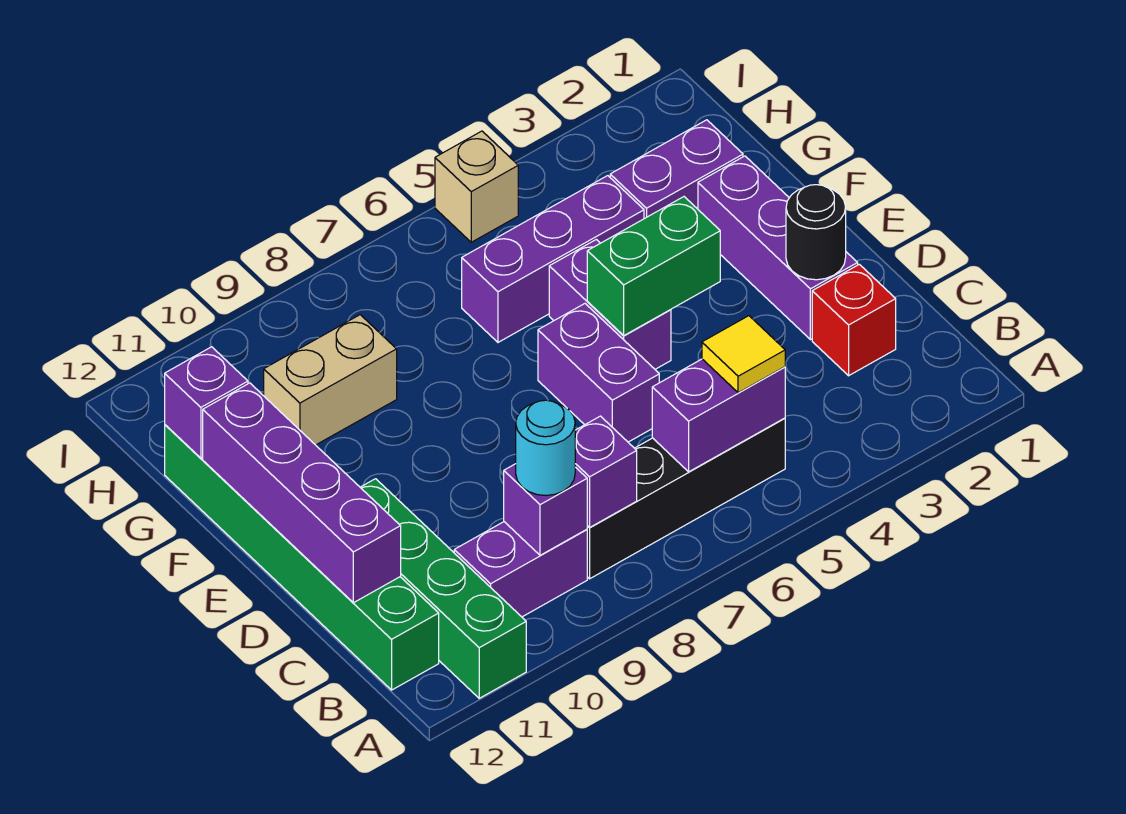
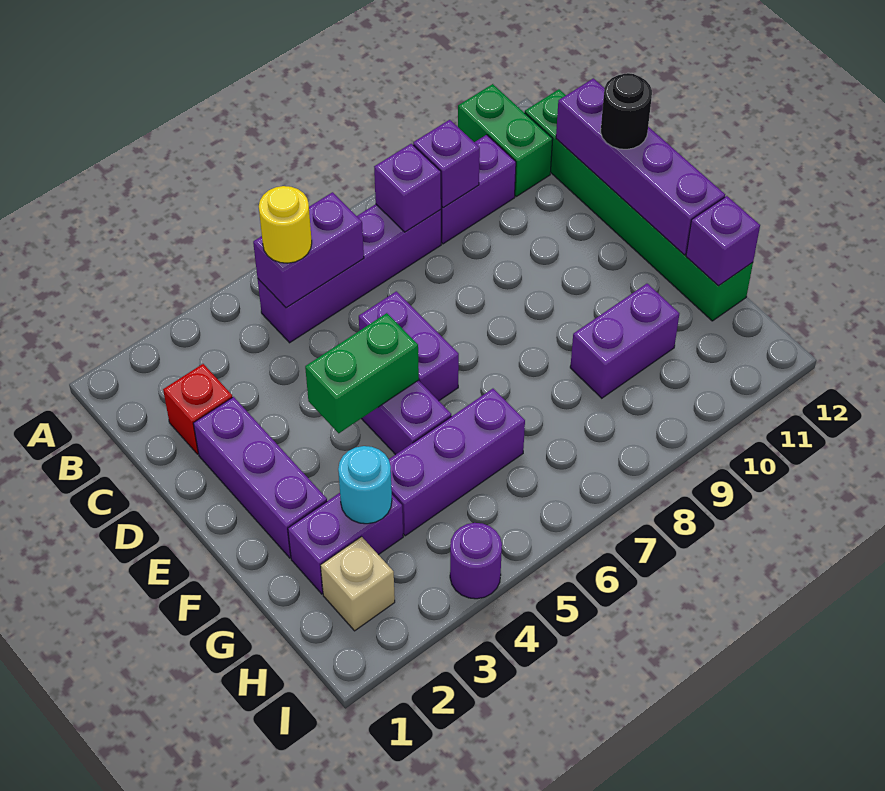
green 1x4 brick [360,479,526,698] -> green 1x2 brick [458,84,553,196]
black 1x4 brick [587,418,785,579] -> purple 1x4 brick [258,204,441,343]
yellow 1x1 tile [702,316,785,393] -> yellow 1x1 round brick [259,186,312,263]
cyan 1x1 round brick [516,400,575,496] -> cyan 1x1 round brick moved to [338,446,392,524]
black 1x1 round brick [786,185,846,280] -> black 1x1 round brick moved to [601,73,652,149]
tan 1x2 brick [264,315,397,445] -> purple 1x2 brick [570,284,679,398]
none -> purple 1x1 round brick [450,523,502,599]
tan 1x1 brick [435,131,518,242] -> tan 1x1 brick moved to [321,537,395,631]

